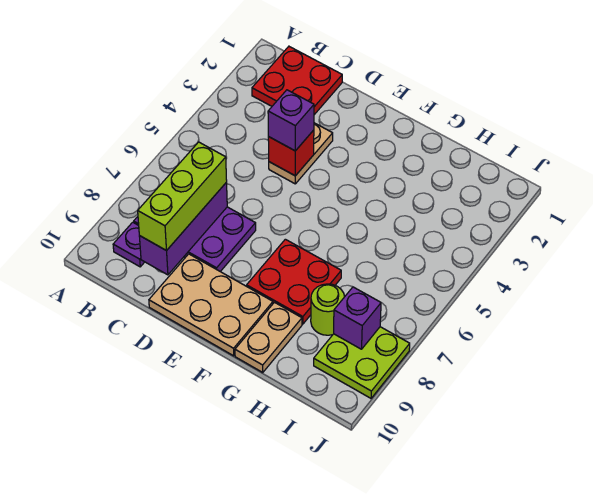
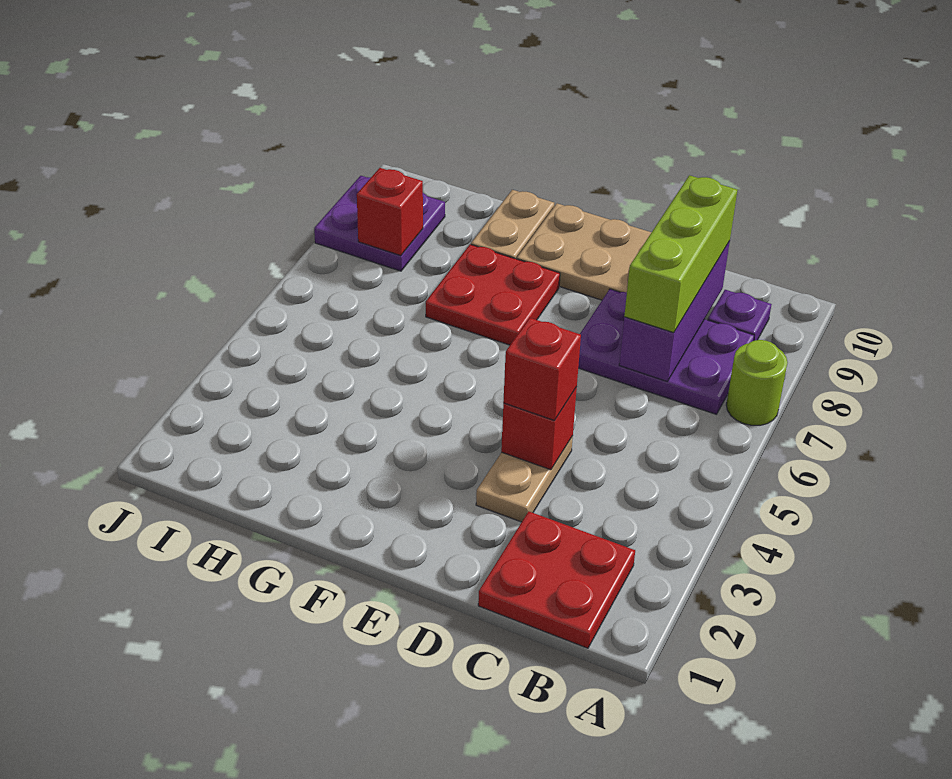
purple 1x1 brick [268,90,314,151] -> red 1x1 brick [503,318,581,421]
lime 1x1 round brick [311,284,345,335] -> lime 1x1 round brick moved to [726,340,788,425]
lime 2x2 plate [314,327,410,398] -> purple 2x2 plate [314,176,445,271]
purple 1x1 brick [334,287,381,349] -> red 1x1 brick [357,168,423,256]

